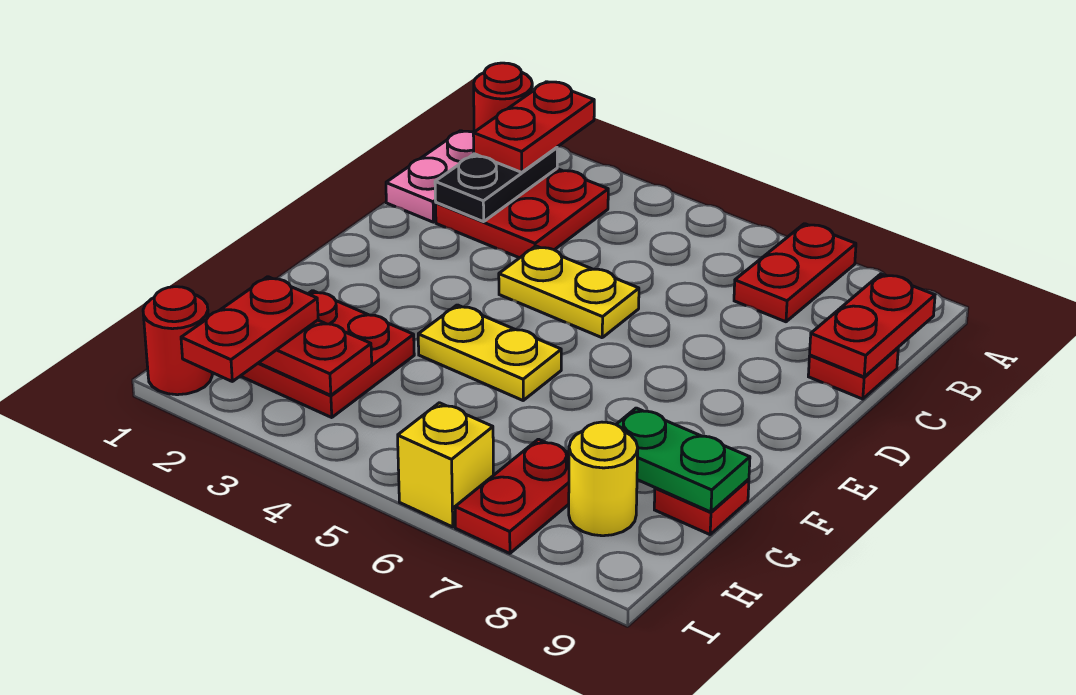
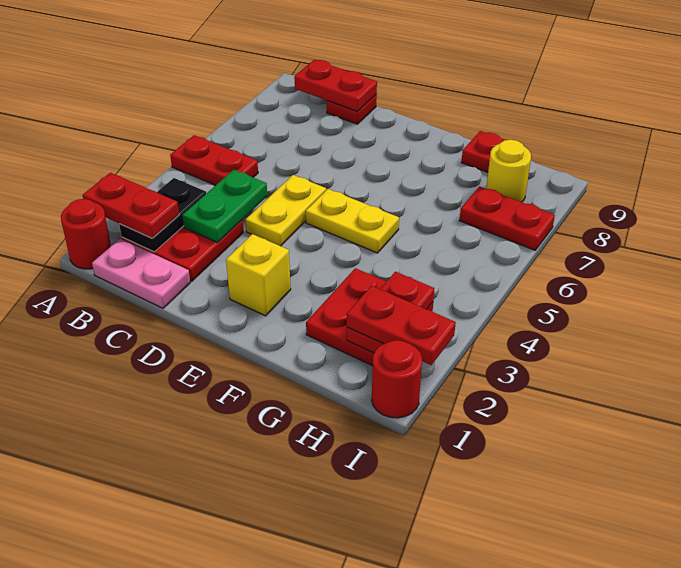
red 1x2 plate [734,224,856,322] -> red 1x2 plate moved to [170,135,258,185]
black 1x2 plate [435,148,557,222] -> black 1x2 plate turned to [119,178,206,252]
yellow 1x2 plate [418,305,561,400] -> yellow 1x2 plate turned to [306,189,399,253]
green 1x2 plate [616,408,750,512] -> green 1x2 plate moved to [182,170,267,243]
yellow 1x1 brick [398,403,494,527] -> yellow 1x1 brick moved to [226,234,291,316]

